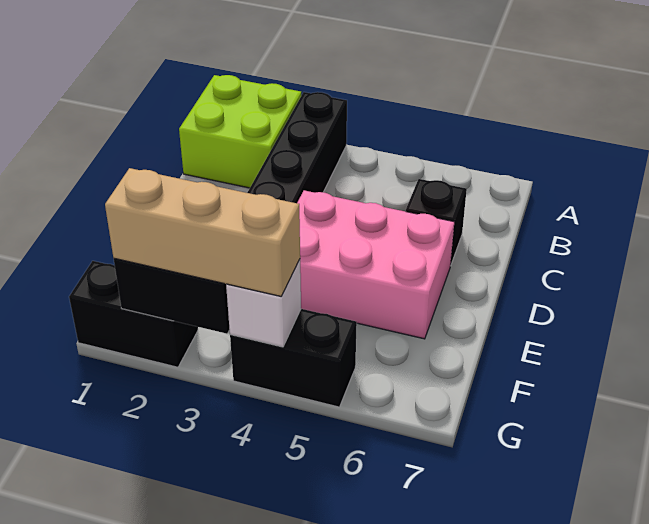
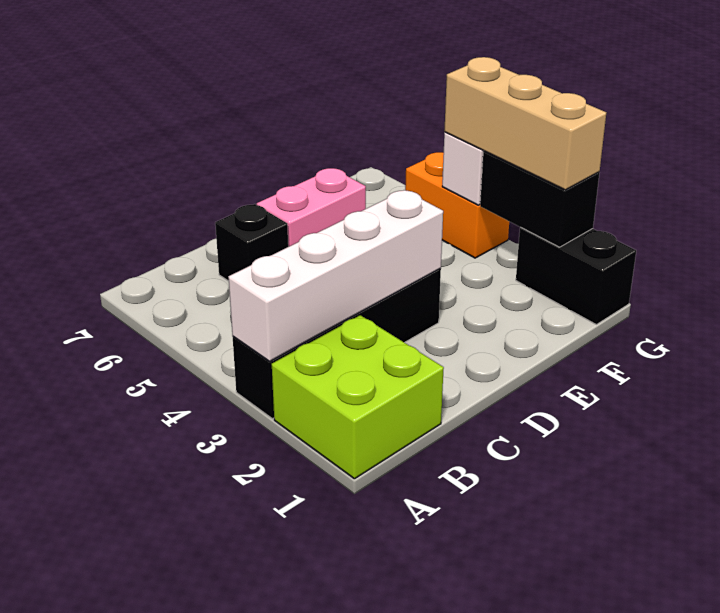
none -> white 1x4 brick [229,190,443,361]
pink 2x3 brick [297,190,454,339] -> pink 1x2 brick [257,168,366,247]
black 1x2 brick [230,309,357,407] -> orange 1x2 brick [405,152,509,258]

